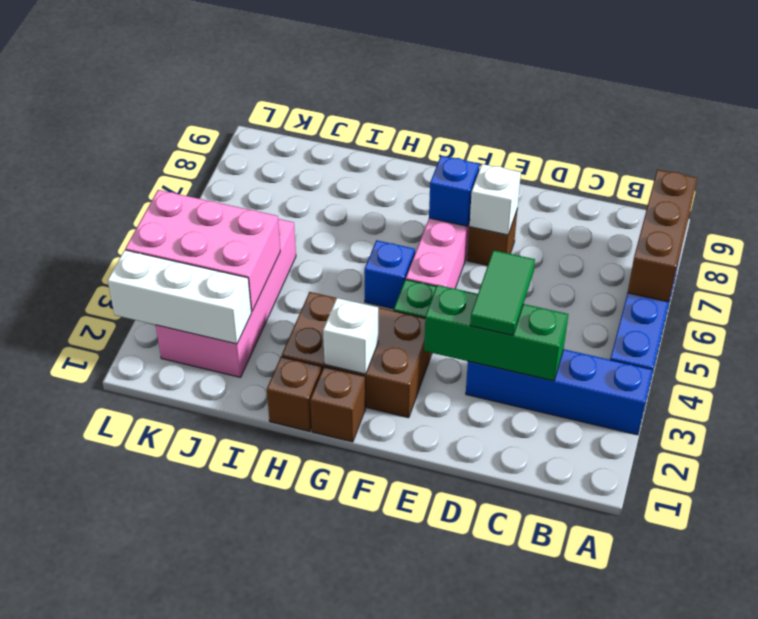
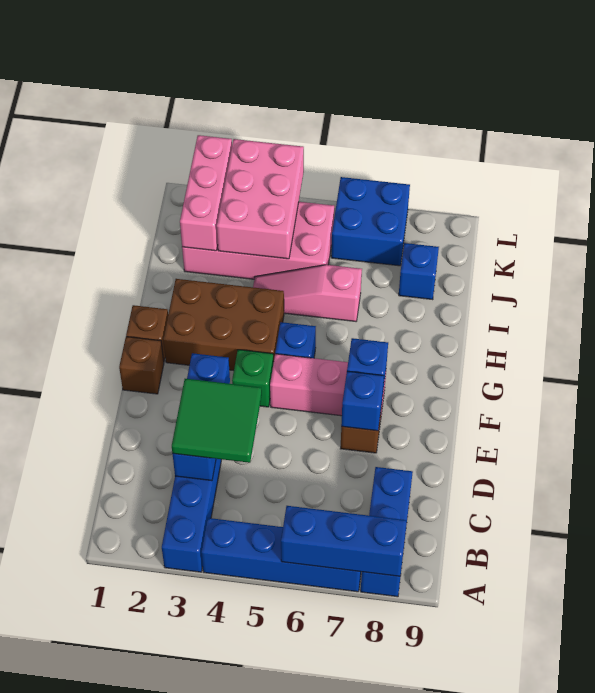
brown 1x3 brick [628,170,697,302] -> blue 1x3 brick [281,506,407,576]
none -> blue 1x3 brick [361,467,413,597]
green 1x3 brick [424,285,568,381] -> blue 1x3 brick [173,353,230,481]
green 1x2 tile [470,250,535,336] -> green 2x2 tile [172,379,262,463]
white 1x1 brick [469,164,521,235] -> blue 1x1 brick [341,371,384,431]
brown 2x3 brick [282,292,432,418] -> brown 2x3 brick turned to [163,279,284,371]
white 1x1 brick [323,298,378,374] -> none
brown 1x1 brick [267,356,322,431] -> brown 1x1 brick moved to [119,337,164,394]
none -> pink 1x3 slope [253,265,362,321]
white 1x3 brick [108,250,252,344] -> pink 1x3 brick [180,135,232,251]
none -> blue 1x1 brick [399,243,439,300]
none -> blue 2x2 brick [331,177,410,266]

